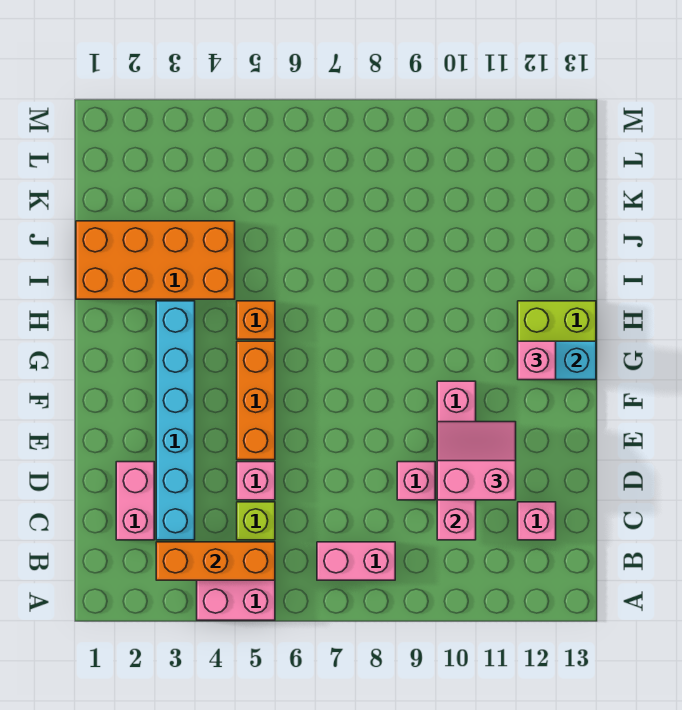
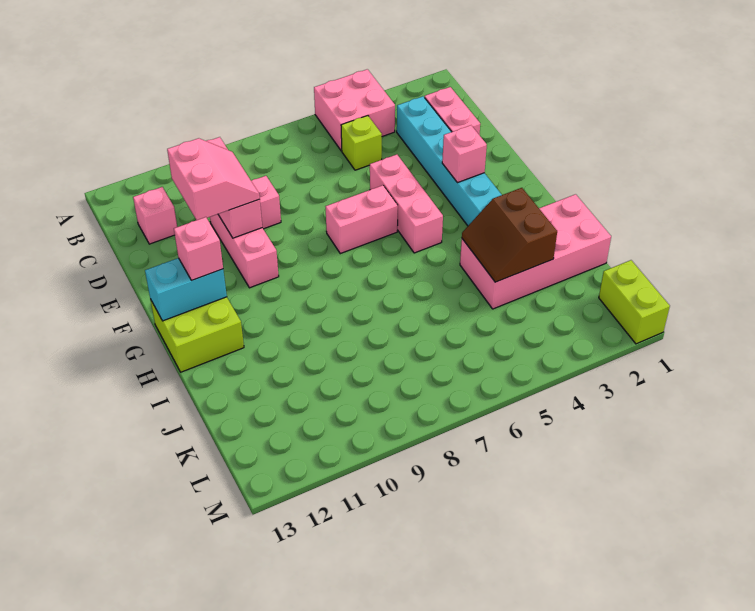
orange 1x3 brick [156,542,275,580] -> none
pink 1x2 brick [317,542,395,580] -> pink 1x2 brick moved to [325,185,398,254]
pink 1x1 brick [237,462,275,500] -> pink 1x1 brick moved to [442,125,487,183]
pink 2x2 slope [437,422,516,500] -> pink 2x2 slope turned to [167,138,260,220]
orange 1x3 brick [237,341,275,460] -> pink 1x3 brick [370,155,443,253]
orange 1x1 brick [237,301,275,339] -> none
orange 2x4 brick [76,221,235,299] -> pink 2x4 brick [460,194,611,309]
none -> brown 2x2 slope [462,188,557,282]
none -> lime 1x2 brick [599,260,670,344]

